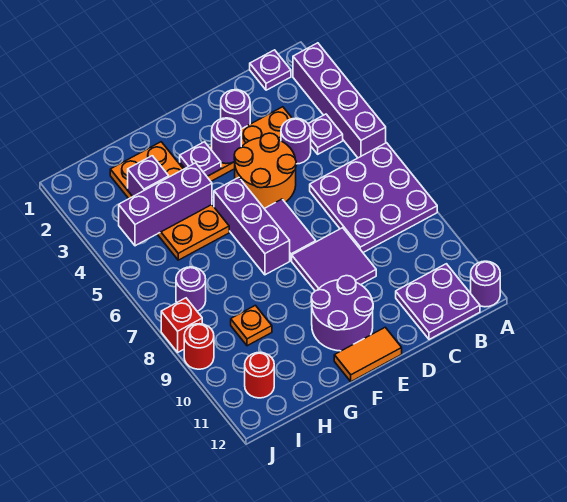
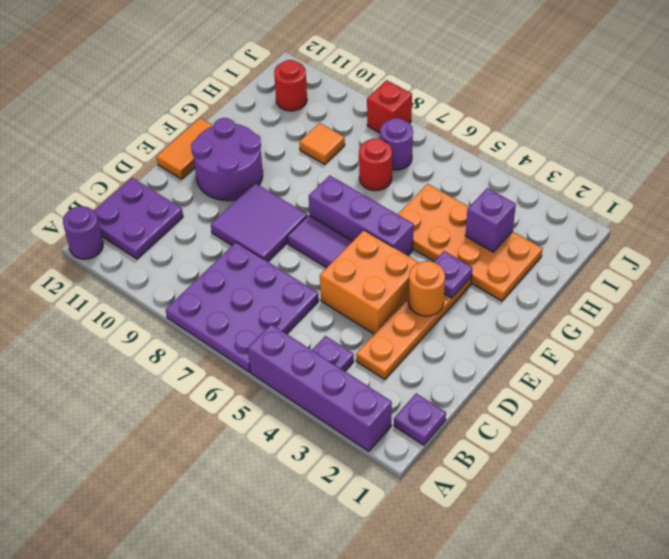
purple 1x1 round brick [281,118,311,164] -> none
purple 1x1 round brick [221,90,250,129] -> none
orange 2x2 round brick [234,133,296,208] -> orange 2x2 brick [320,230,419,334]
purple 1x1 round brick [212,118,241,164] -> orange 1x1 round brick [408,261,445,316]
purple 1x3 brick [119,163,212,246] -> none
orange 1x1 plate [231,305,272,346] -> orange 1x1 tile [299,123,345,164]
red 1x1 round brick [184,324,214,369] -> red 1x1 round brick moved to [359,138,392,191]

